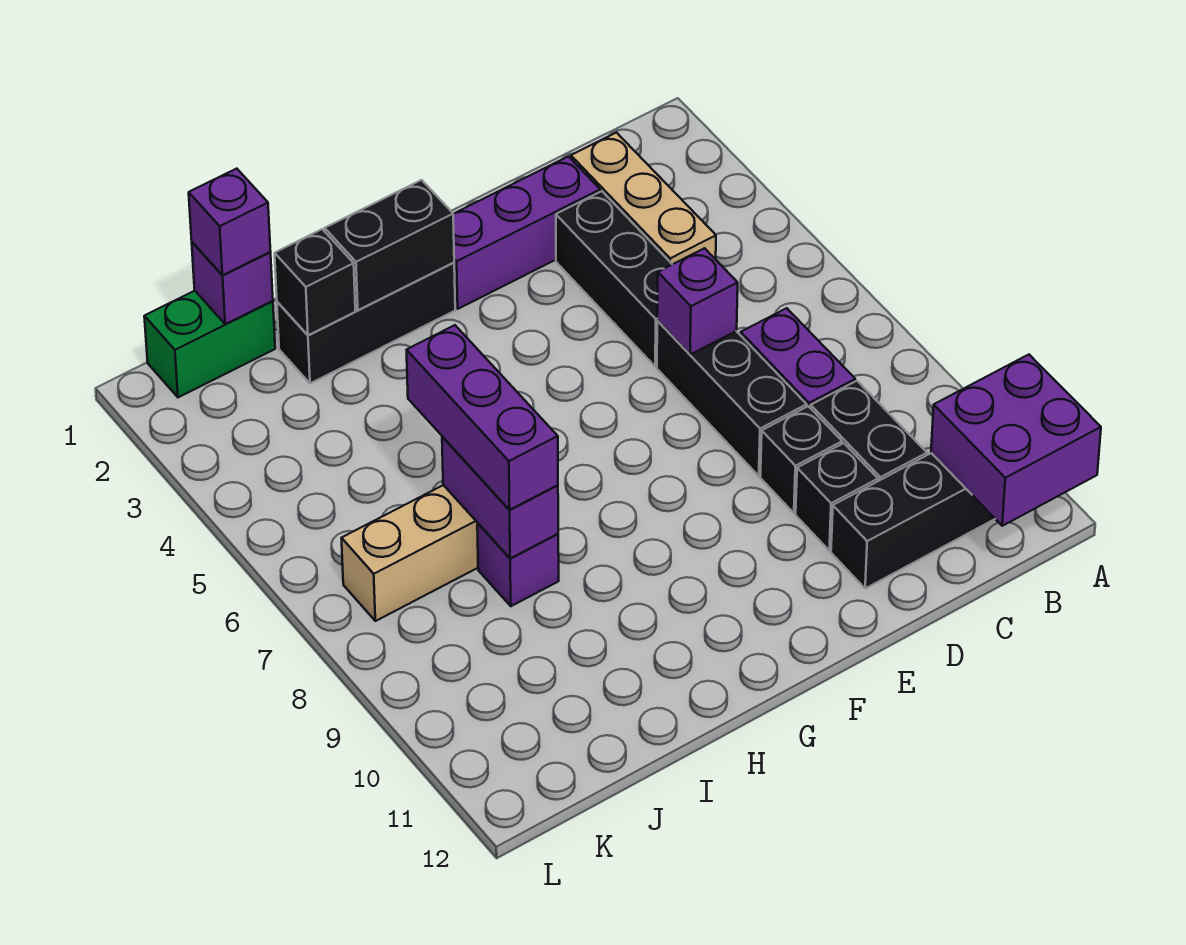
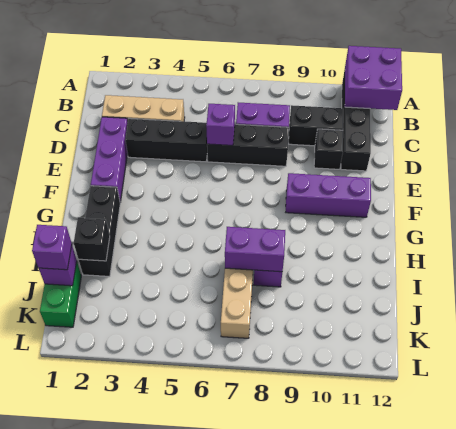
black 1x1 brick [760,406,842,513] -> none
black 1x2 brick [325,180,454,310] -> none
purple 1x3 brick [407,325,558,510] -> purple 1x3 brick moved to [286,173,371,217]

